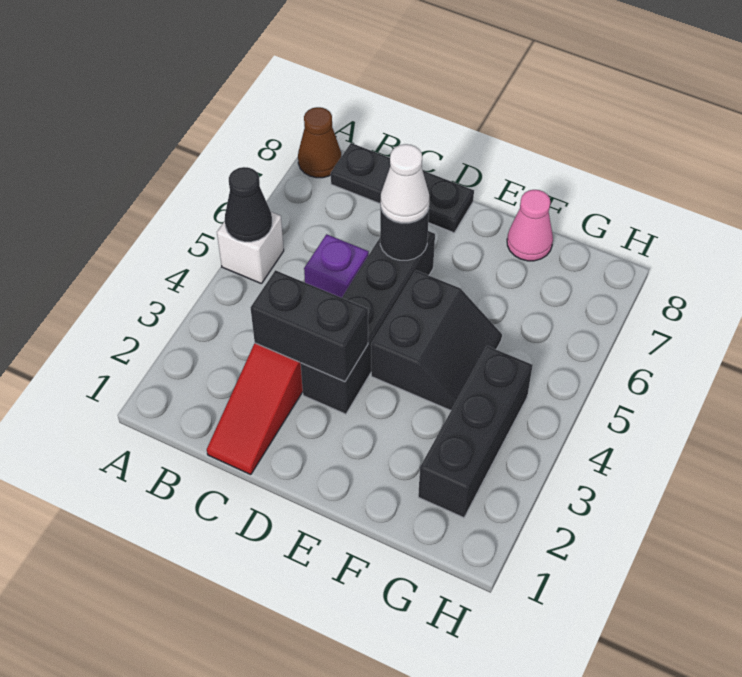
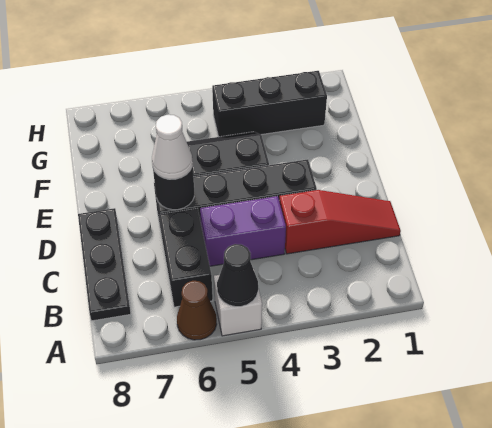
brown 1x1 cone [298,107,341,178] -> brown 1x1 cone moved to [177,281,217,340]
black 1x2 brick [250,270,368,382] -> black 1x2 brick moved to [159,208,213,307]
purple 1x1 brick [304,234,369,298] -> purple 1x2 brick [200,196,286,266]
pink 1x1 cone [507,190,553,261] -> none

